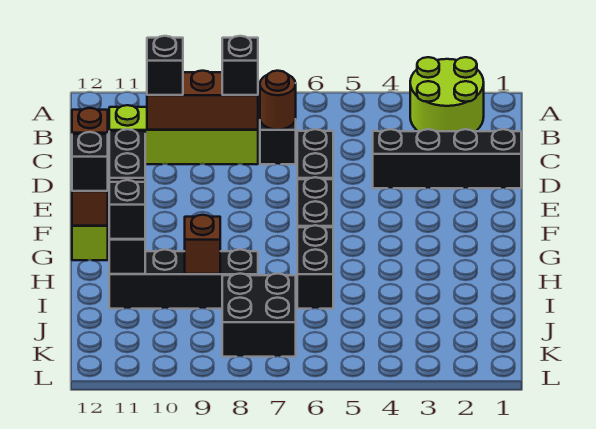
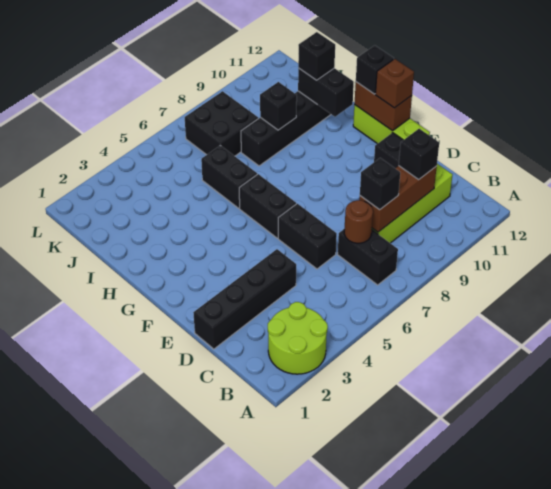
brown 1x1 brick [185,215,220,274] -> black 1x1 brick [260,82,297,130]

